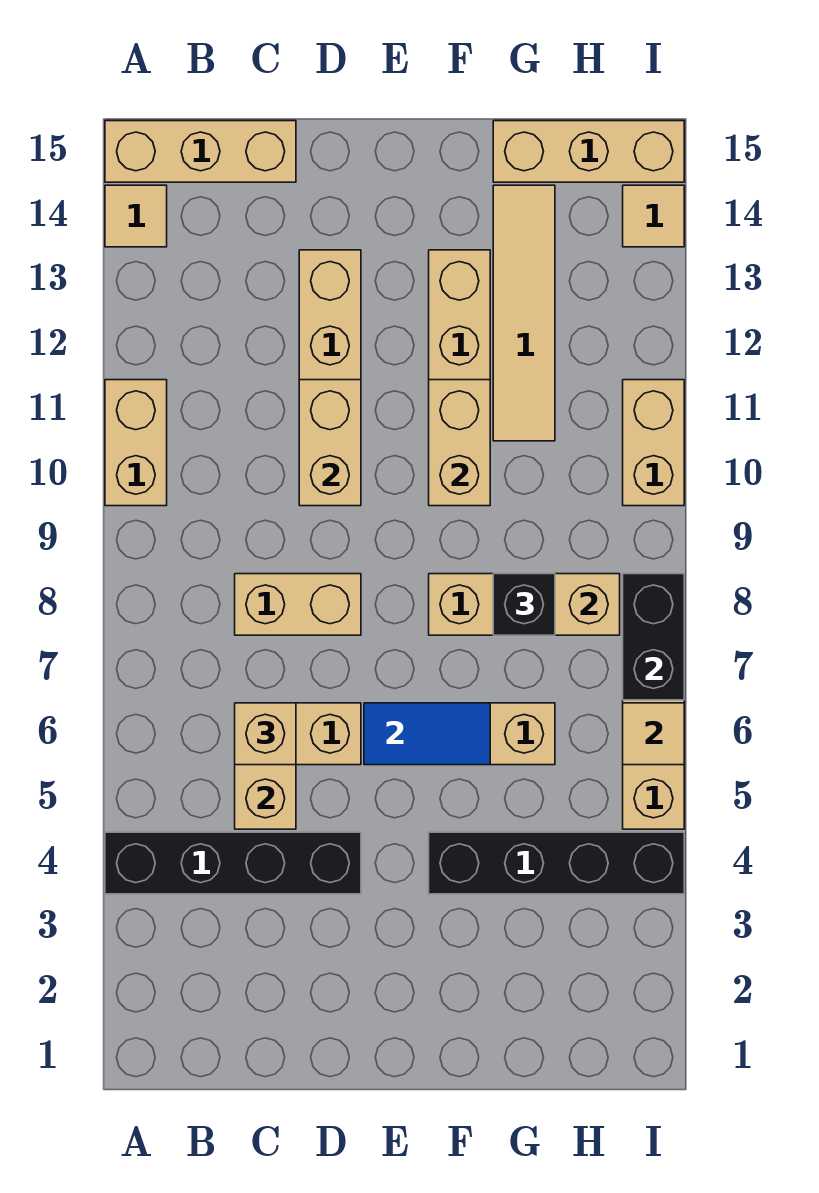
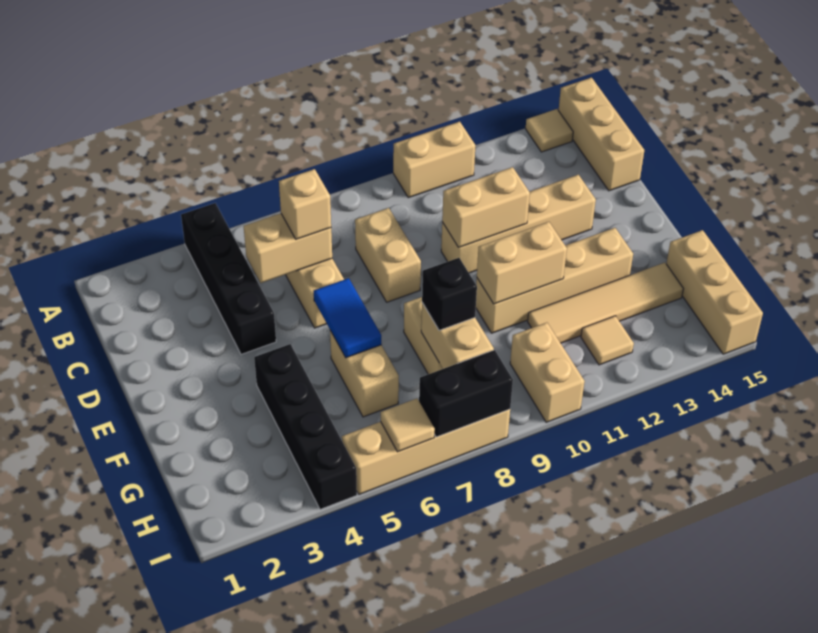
tan 1x2 brick [623,380,684,506] -> tan 1x2 brick turned to [510,323,585,422]
tan 1x1 tile [623,185,684,247] -> tan 1x1 tile moved to [581,316,634,365]

